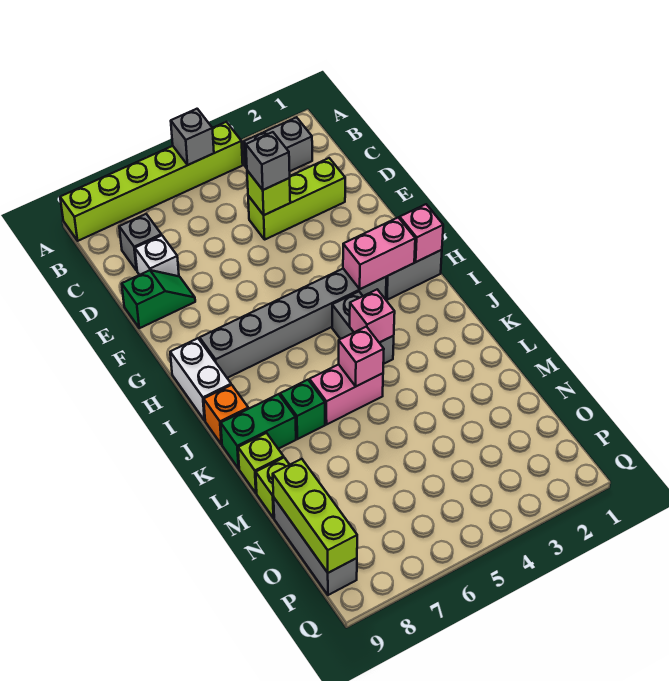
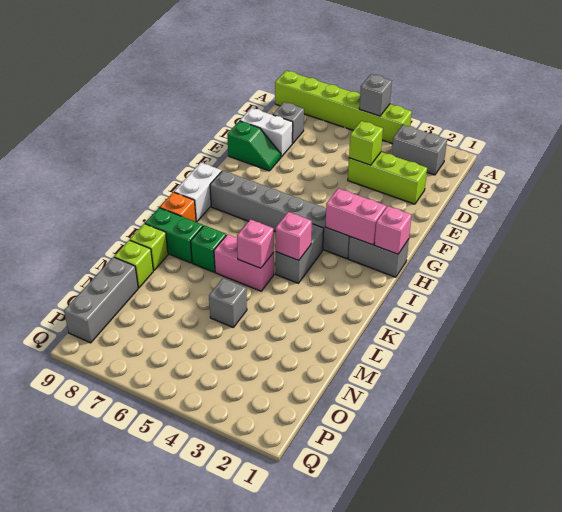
grey 1x1 brick [246,132,290,190] -> grey 1x1 brick moved to [209,278,247,327]
white 1x1 brick [135,235,179,276] -> white 1x2 brick [240,108,293,157]
lime 1x3 brick [273,459,357,573] -> none

